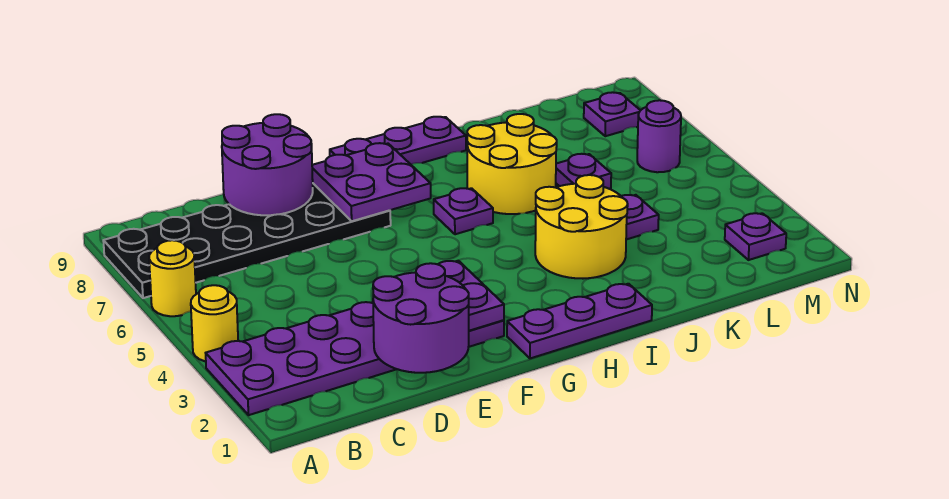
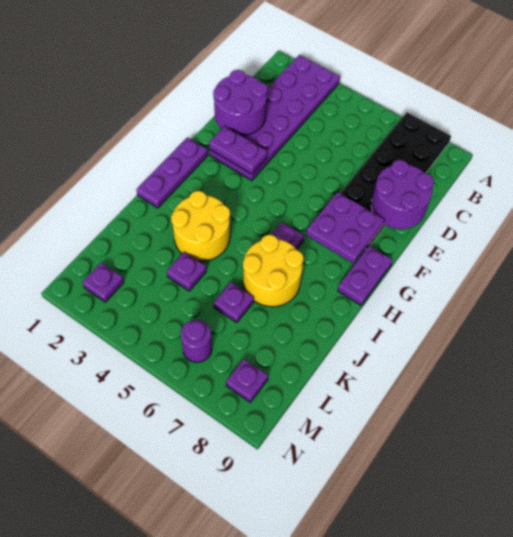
yellow 1x1 round brick [191,285,238,361] -> none
yellow 1x1 round brick [149,240,196,316] -> none
purple 1x3 plate [330,117,466,164] -> purple 1x2 plate [338,246,392,305]

